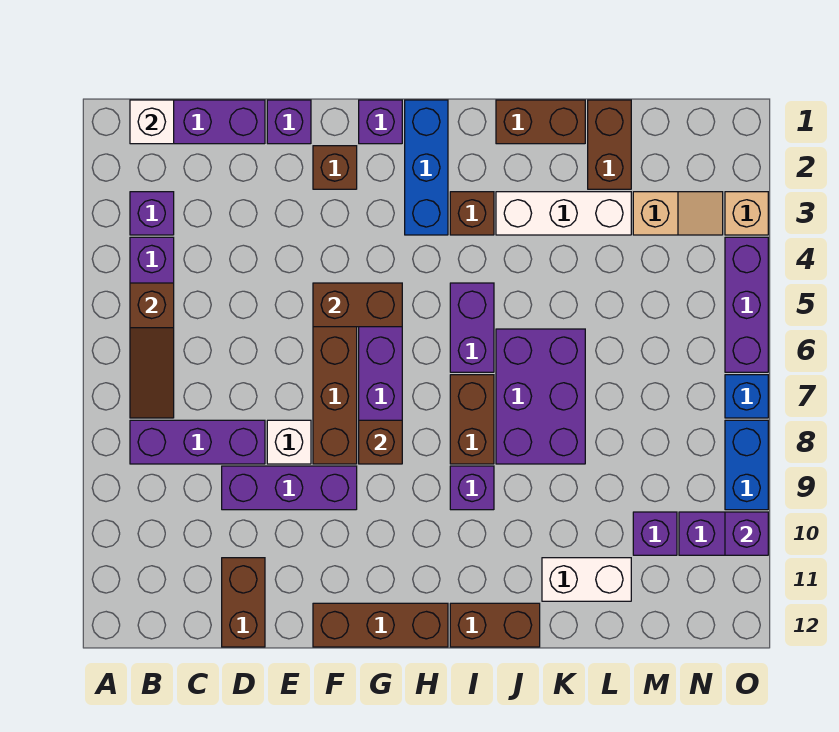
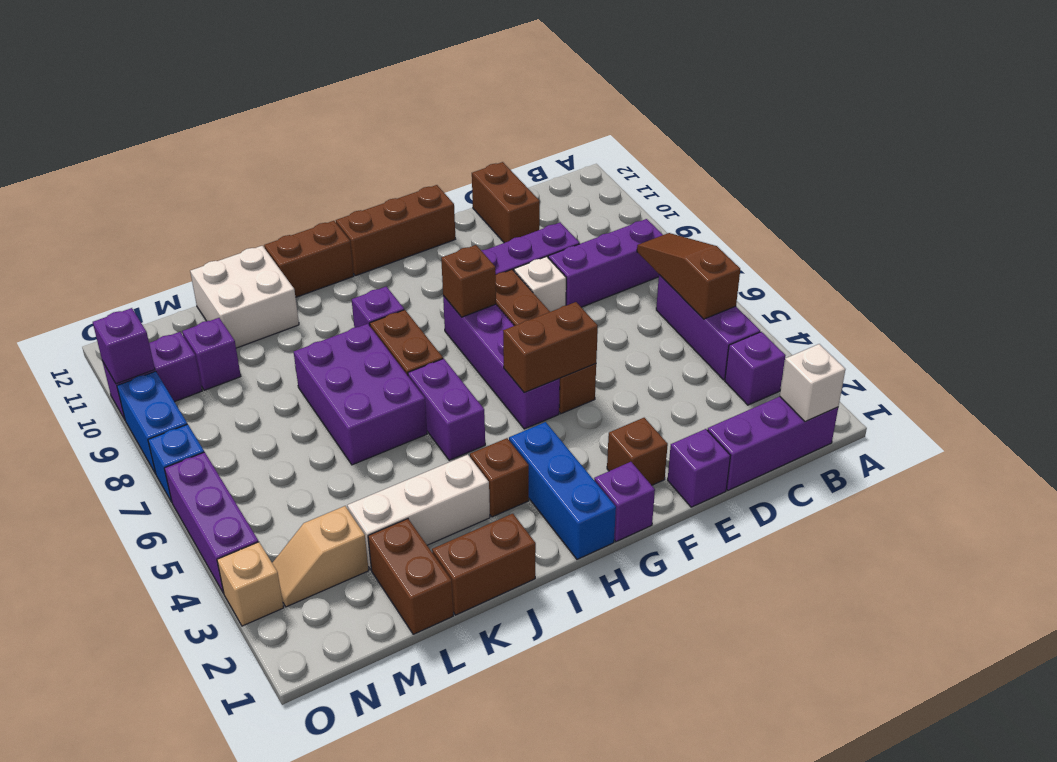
white 1x2 brick [542,558,631,601] -> white 2x2 brick [190,246,299,348]

